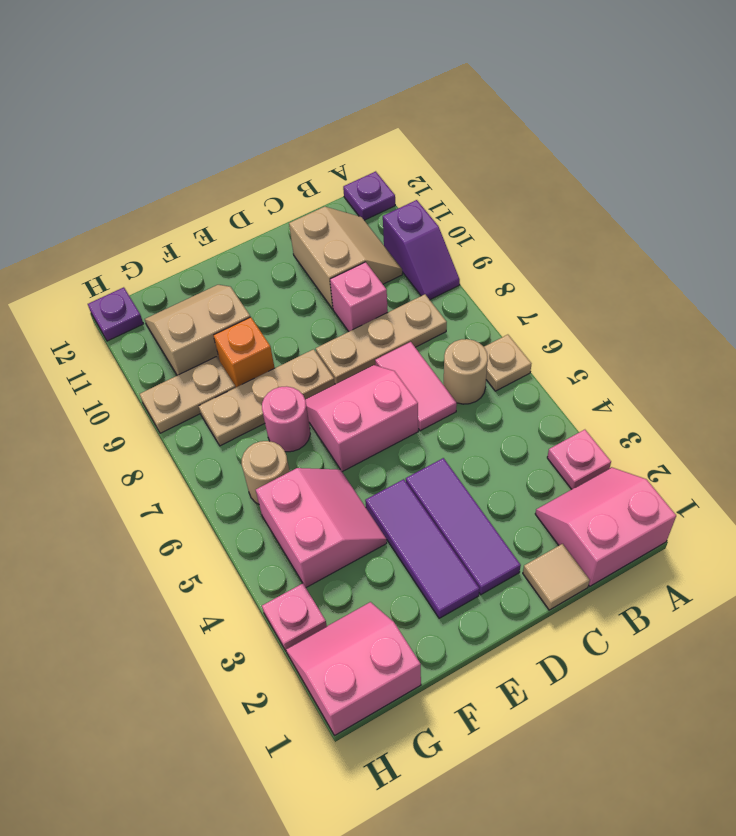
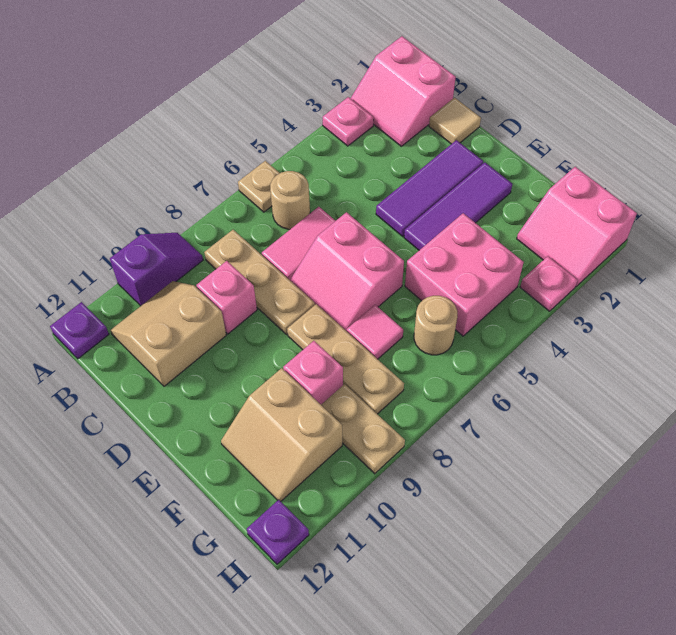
pink 2x2 slope [256,468,387,587] -> pink 2x2 brick [405,213,524,336]
pink 1x1 round brick [262,386,310,452] -> pink 1x1 tile [347,305,403,359]
orange 1x1 brick [213,317,275,387] -> pink 1x1 brick [283,341,343,404]

